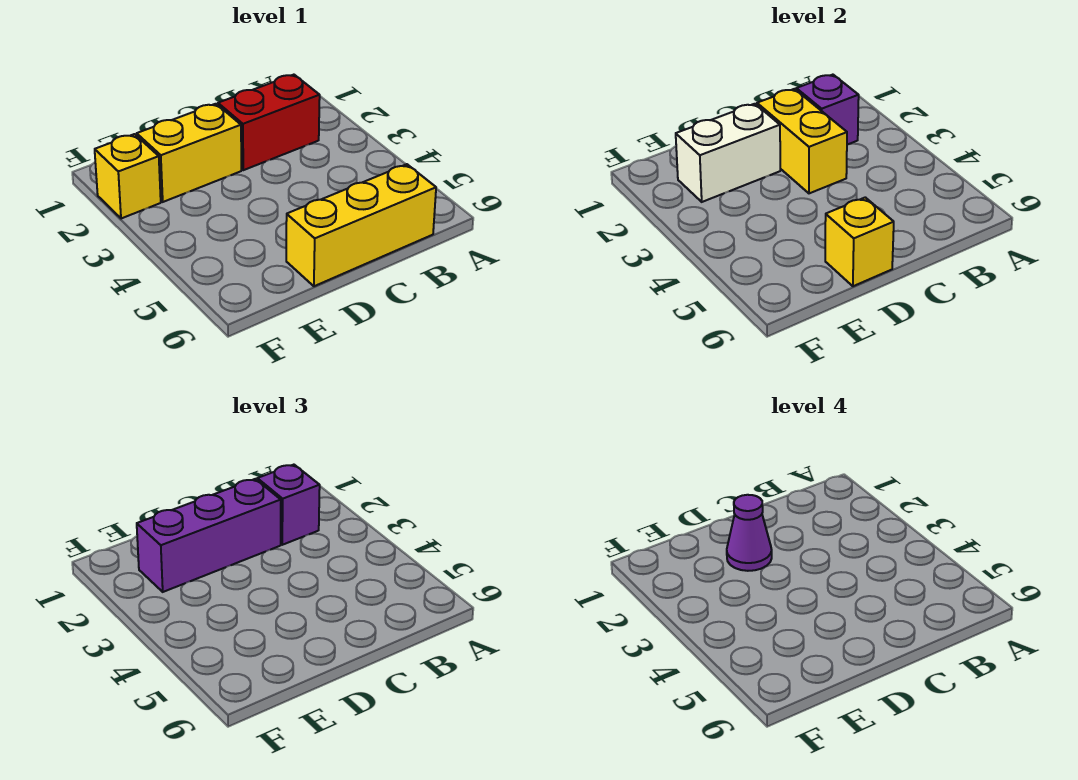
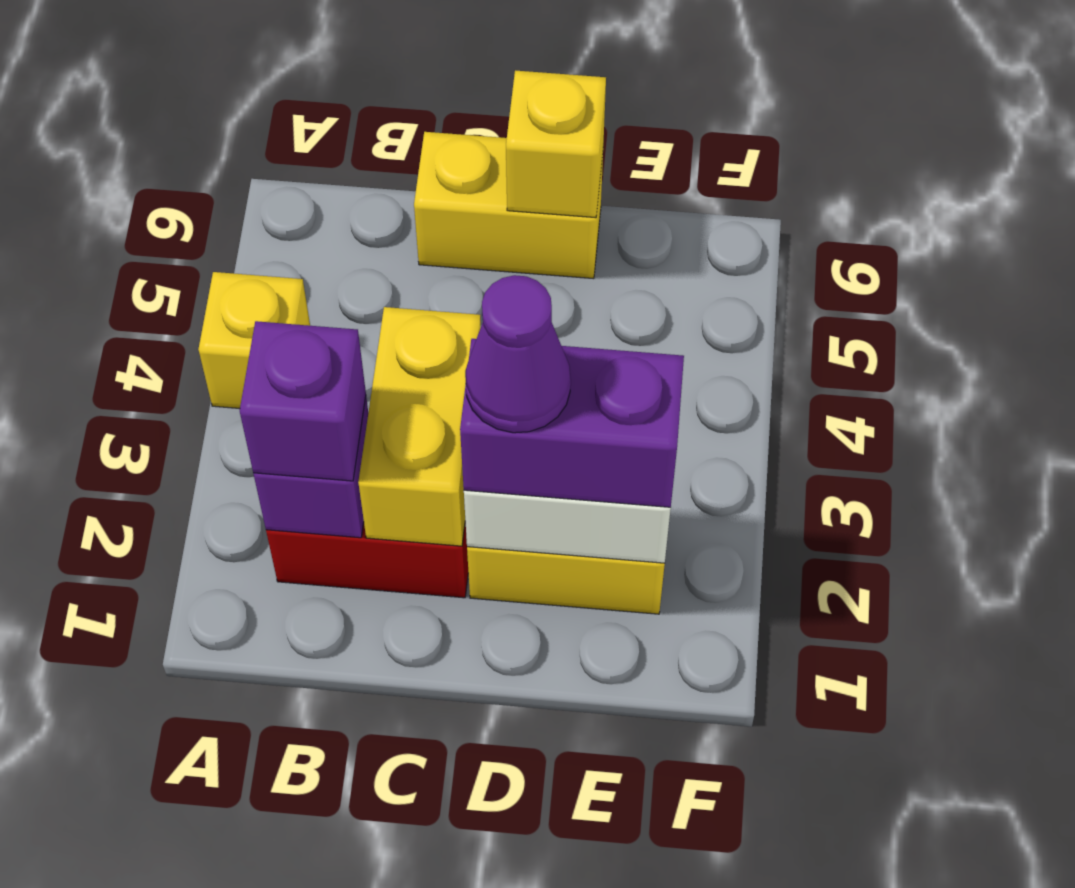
yellow 1x3 brick [286,164,436,286] -> yellow 1x2 brick [414,132,603,279]
purple 1x3 brick [137,479,281,592] -> purple 1x2 brick [460,339,684,507]
yellow 1x1 brick [95,134,161,219] -> yellow 1x1 brick moved to [198,272,310,408]

